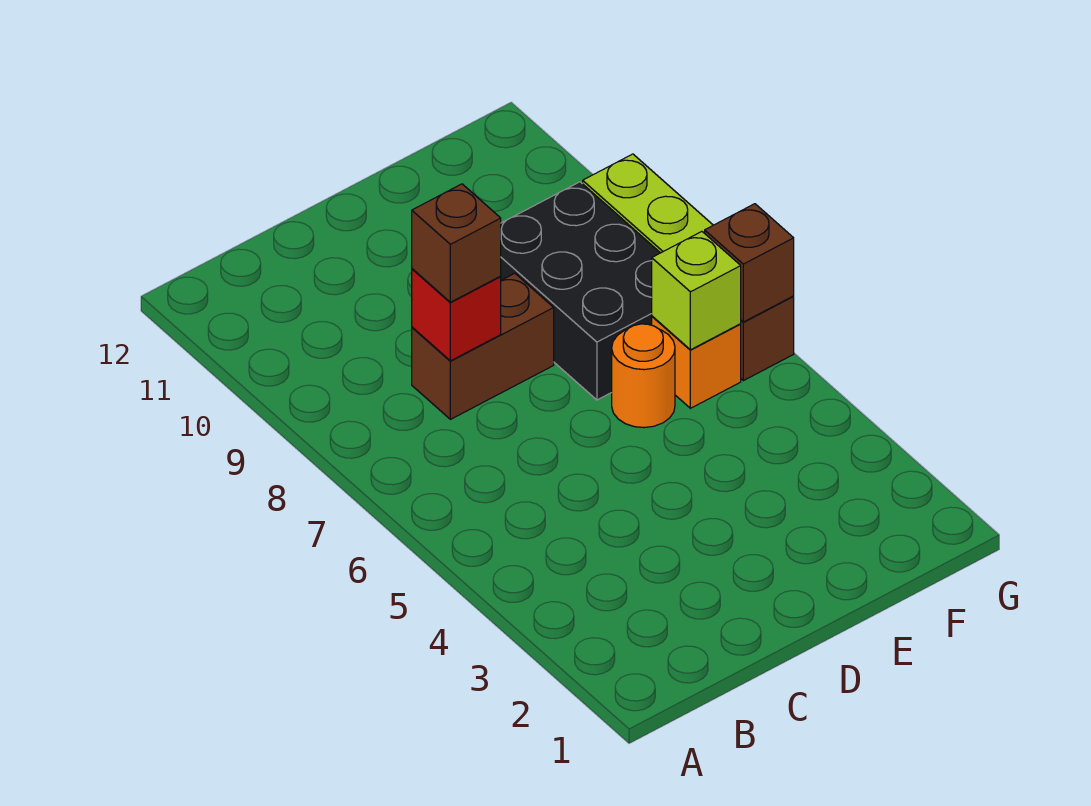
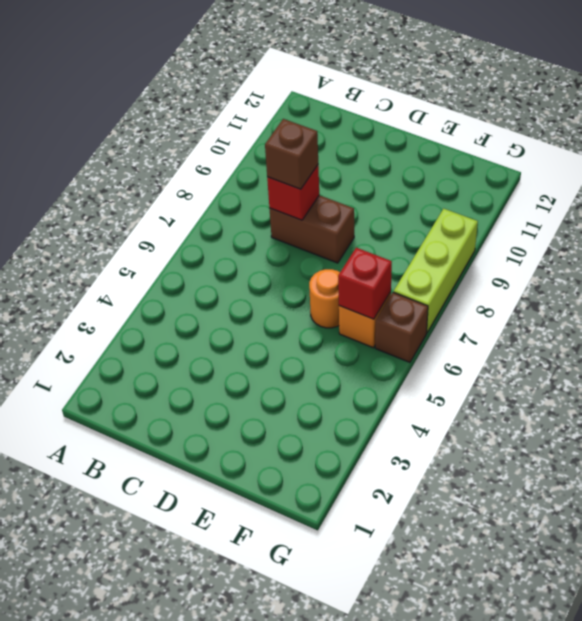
black 2x3 brick [501,182,660,400] -> none
lime 1x1 brick [652,232,741,350] -> red 1x1 brick [338,248,392,319]
brown 1x1 brick [705,204,794,322] -> none

